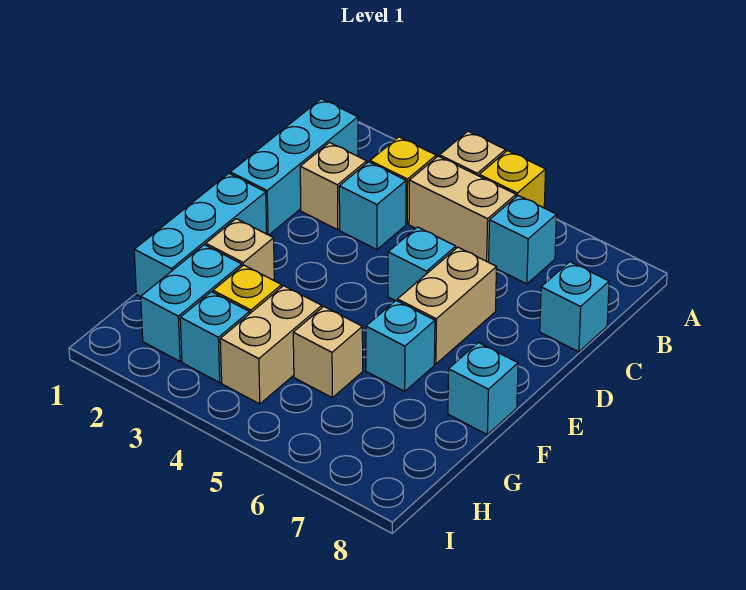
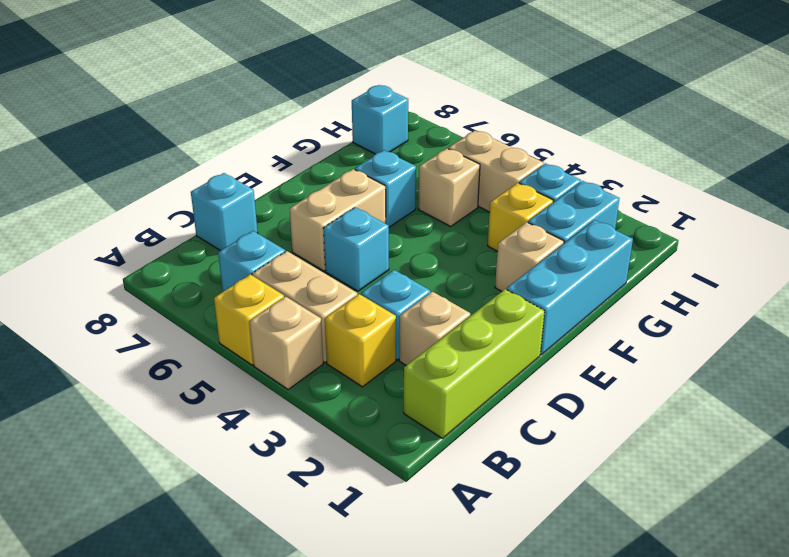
cyan 1x3 brick [230,99,358,235] -> lime 1x3 brick [404,289,545,439]
cyan 1x1 brick [448,343,518,434] -> cyan 1x1 brick moved to [352,85,408,154]
tan 1x2 brick [220,286,322,404] -> tan 1x2 brick turned to [448,130,544,212]

